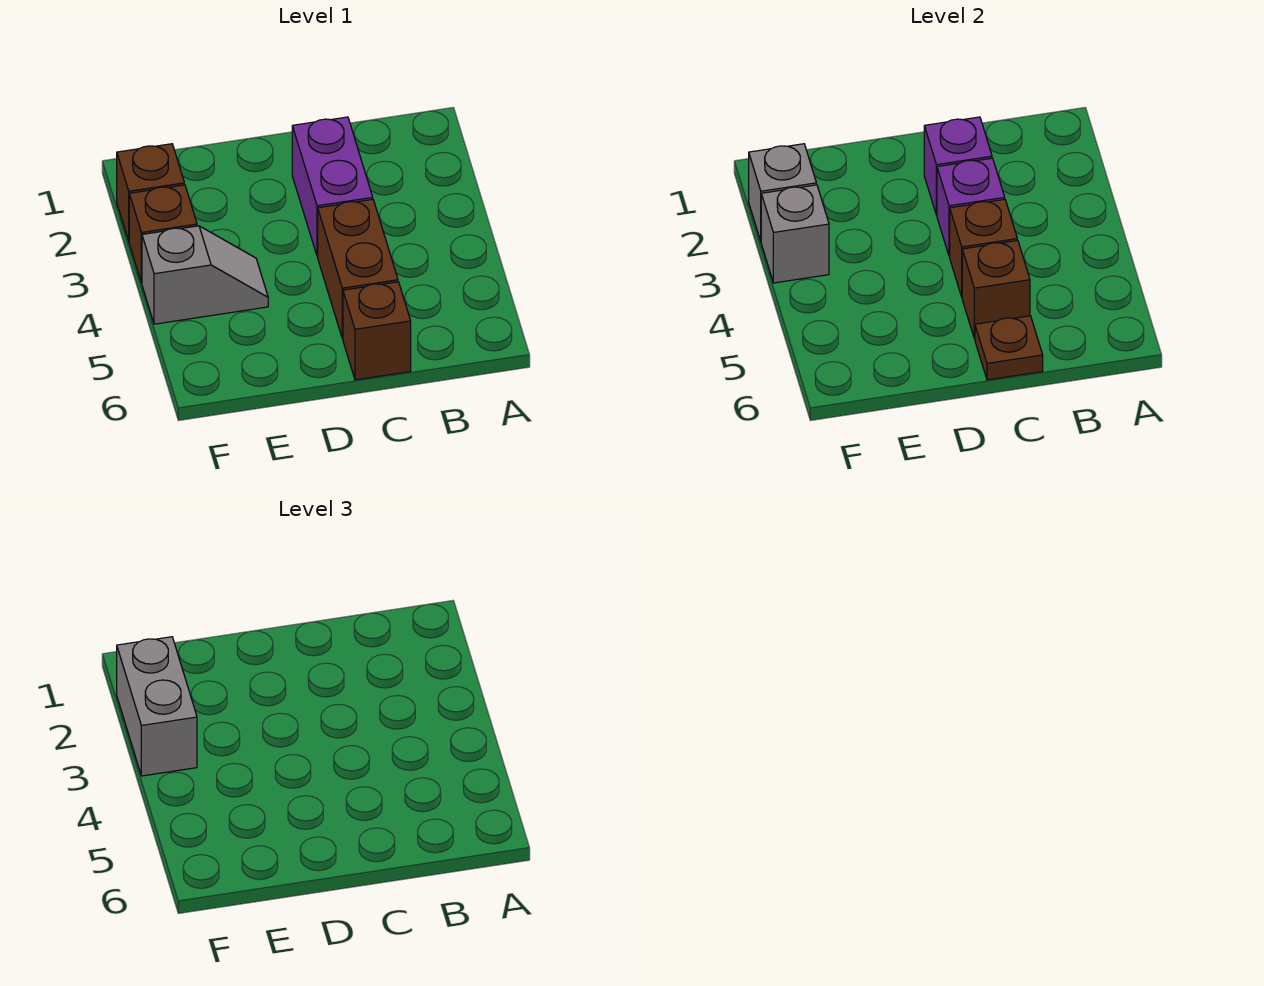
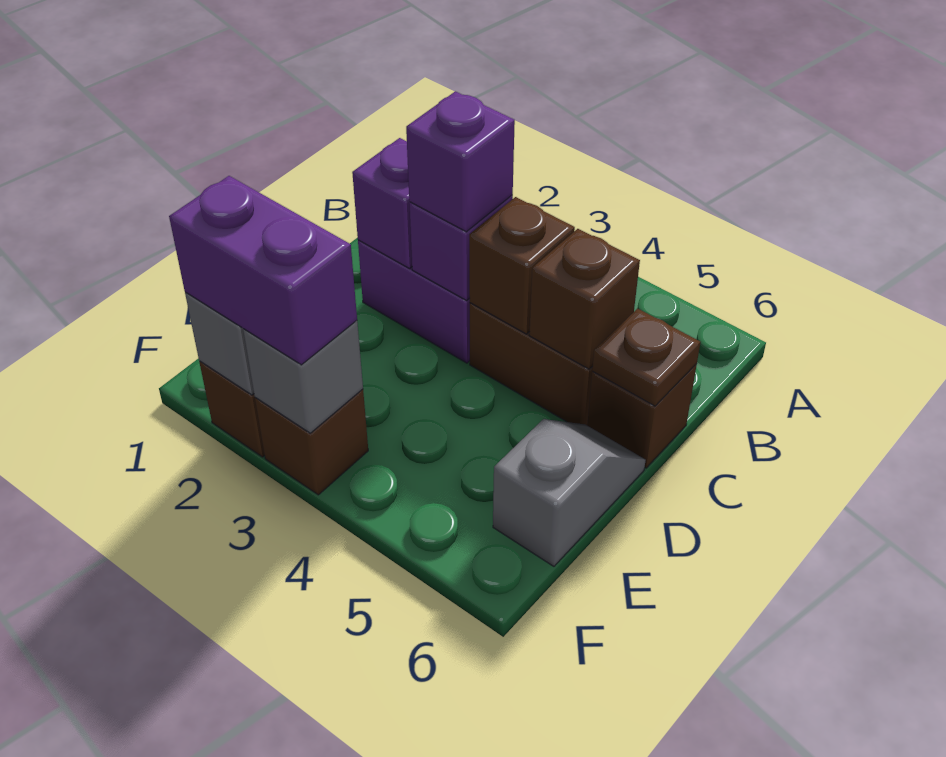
none -> purple 1x1 brick [406,91,515,232]
grey 1x2 slope [142,226,268,324] -> grey 1x2 slope moved to [493,419,646,566]
grey 1x2 brick [117,637,197,776] -> purple 1x2 brick [169,176,357,365]

